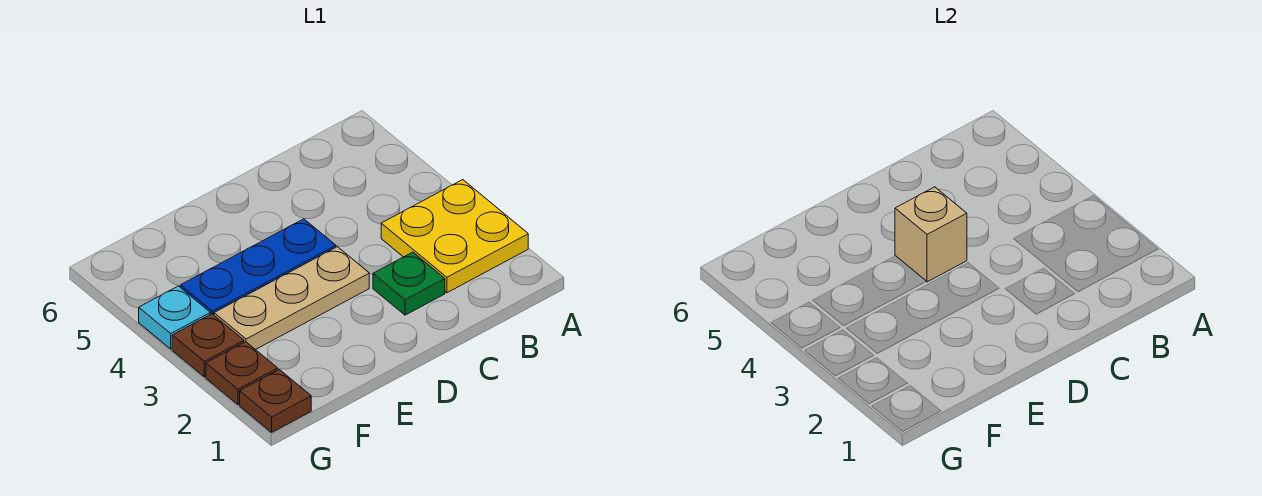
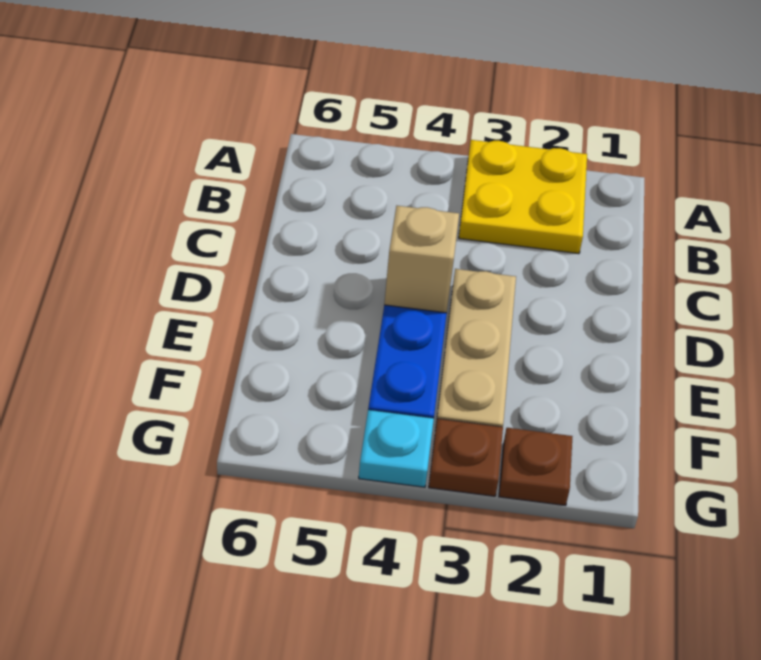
green 1x1 plate [373,252,445,315] -> none
brown 1x1 plate [240,370,311,432] -> none

